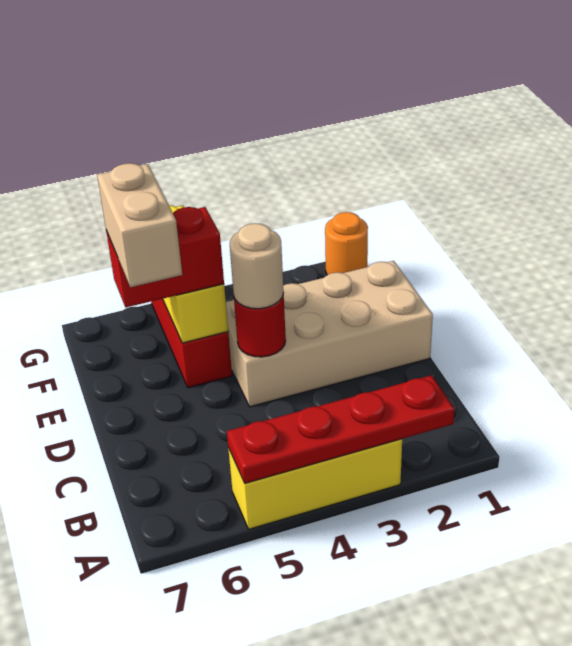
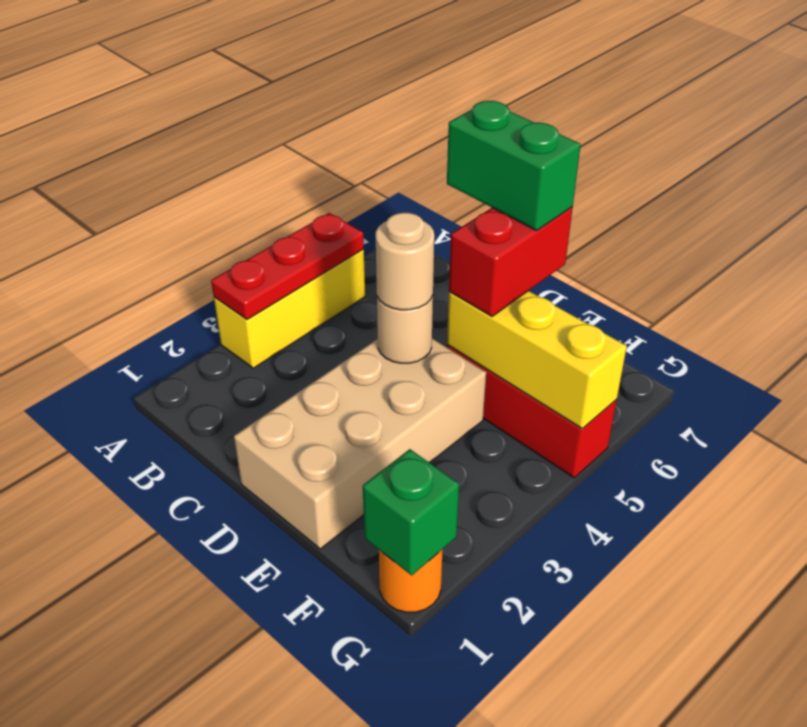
red 1x4 plate [227,375,455,483] -> red 1x3 plate [211,213,364,319]
red 1x1 round brick [234,293,286,357] -> tan 1x1 round brick [377,296,433,363]
tan 1x2 brick [97,163,182,287] -> green 1x2 brick [447,101,581,231]
none -> green 1x1 brick [363,449,459,575]

